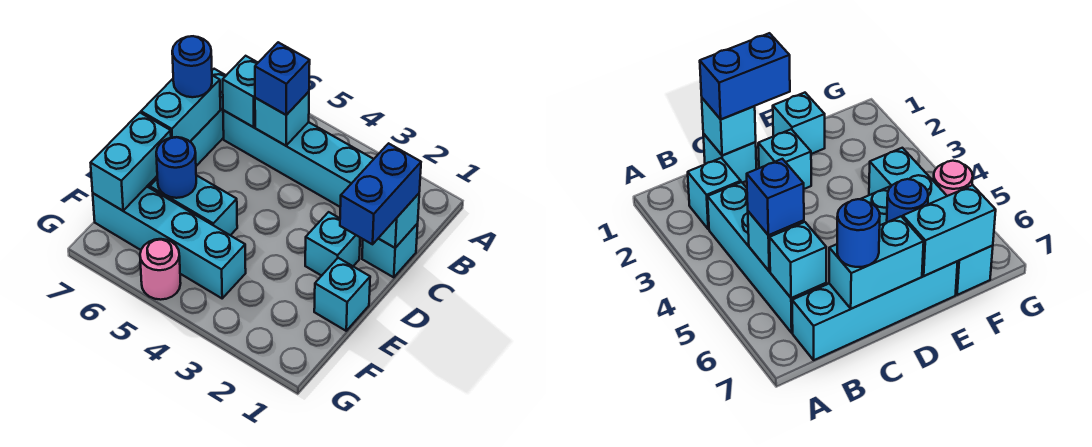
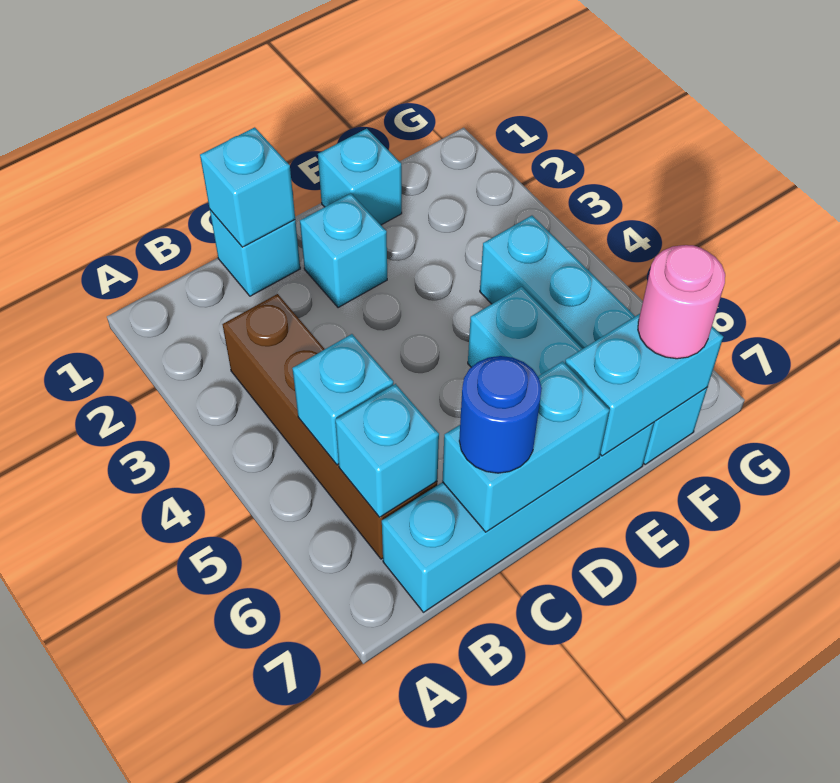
cyan 1x1 brick [688,158,741,229] -> none
cyan 1x4 brick [223,110,374,207] -> brown 1x4 brick [223,294,437,559]
blue 1x1 brick [255,42,310,115] -> none
blue 1x2 brick [340,143,421,244] -> none
blue 1x1 round brick [156,137,196,198] -> none
pink 1x1 round brick [140,239,181,300] -> pink 1x1 round brick moved to [638,245,725,359]

